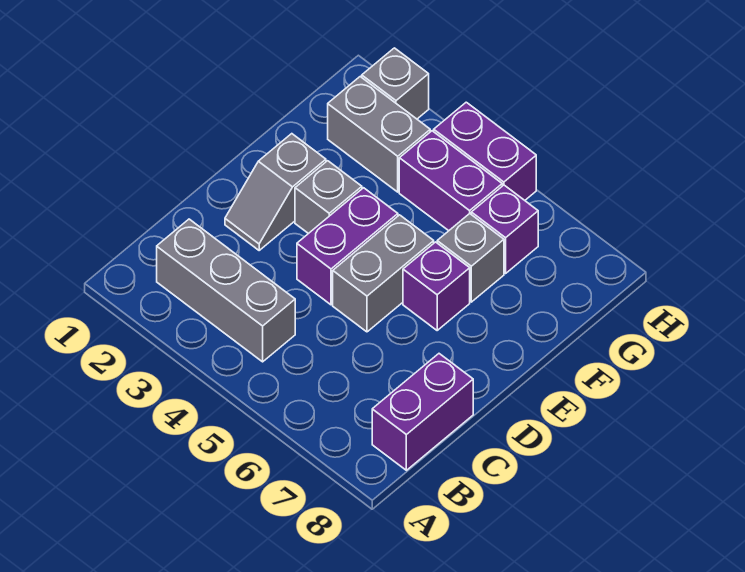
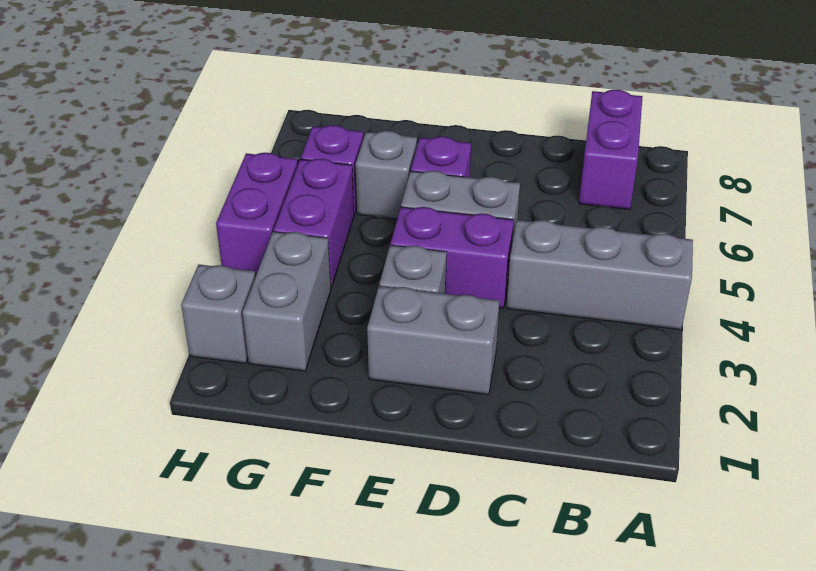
grey 1x3 brick [157,219,295,362] -> grey 1x3 brick turned to [507,220,693,330]
purple 1x2 brick [372,354,473,470] -> purple 1x2 brick turned to [579,90,643,209]
grey 1x2 slope [225,134,326,250] -> grey 1x2 brick [367,286,500,395]

